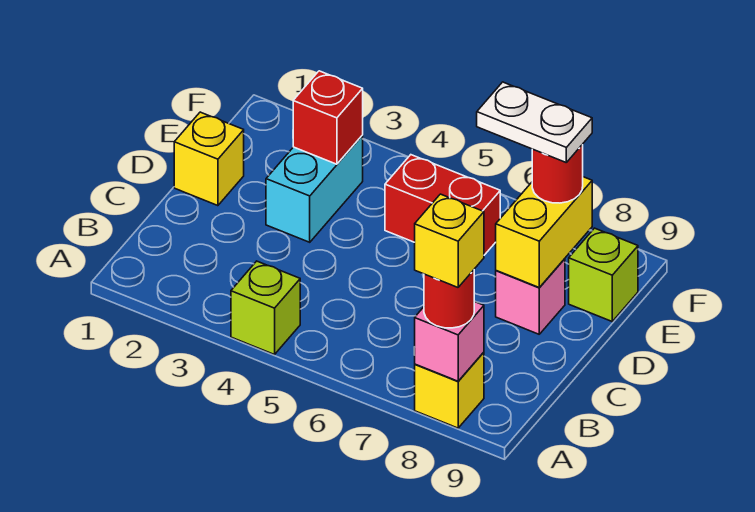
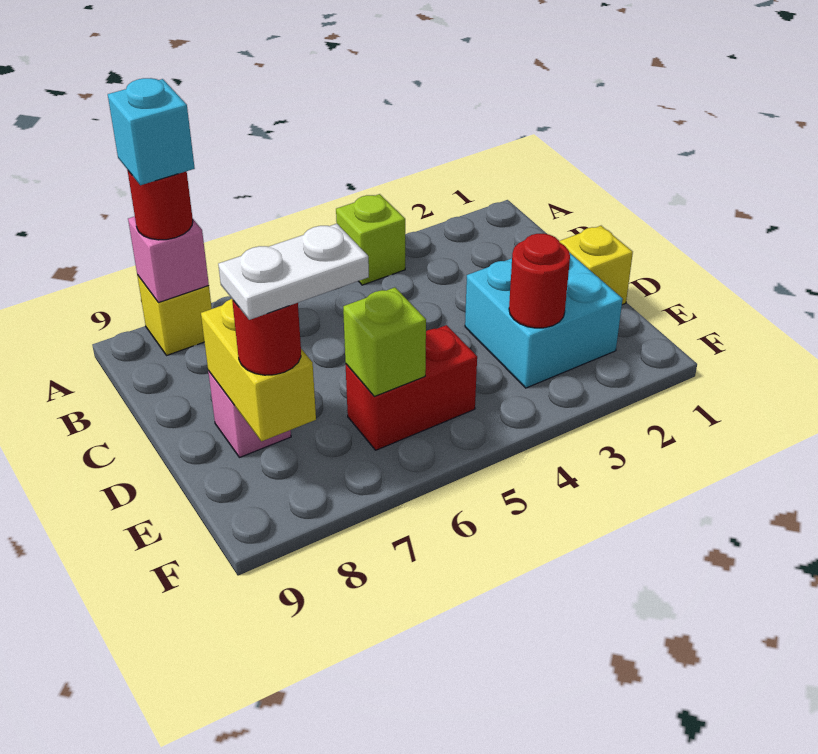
yellow 1x1 brick [415,194,484,287] -> cyan 1x1 brick [108,78,195,185]
cyan 1x2 brick [266,135,363,242] -> cyan 2x2 brick [465,253,623,388]
red 1x1 brick [293,71,363,164] -> red 1x1 round brick [509,234,570,328]
lime 1x1 brick [569,228,638,321] -> lime 1x1 brick moved to [343,287,426,396]

